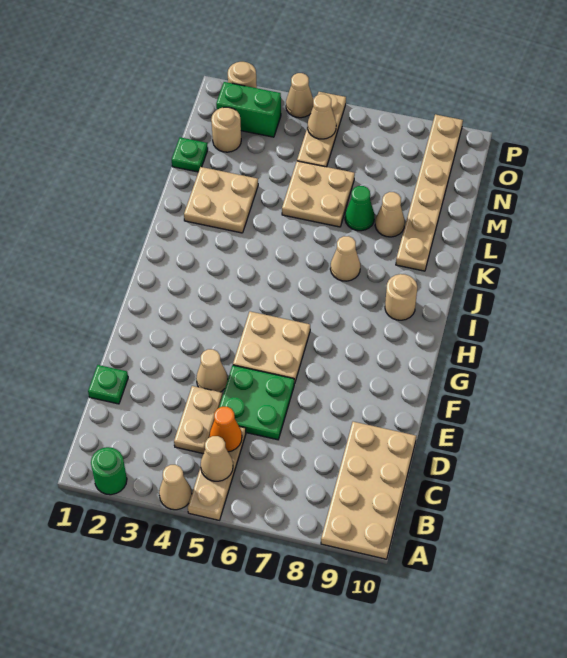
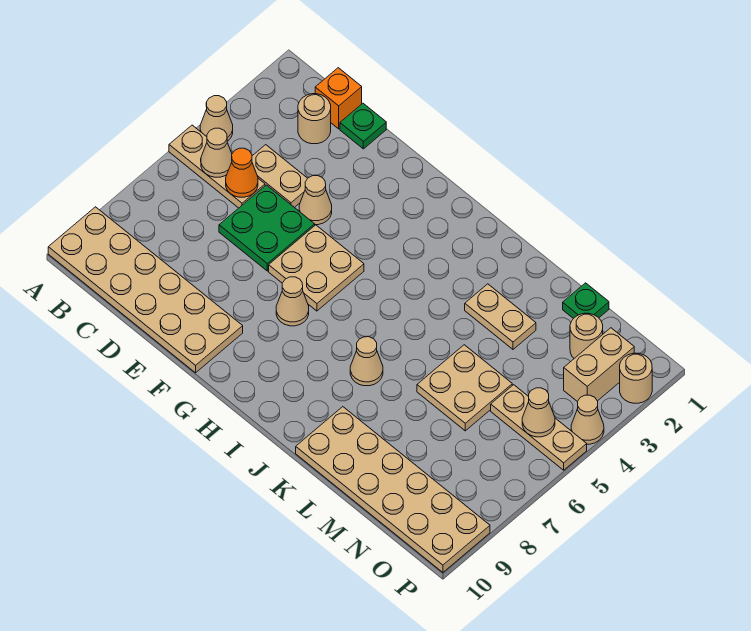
green 1x1 round brick [91,447,127,495] -> none
tan 2x4 plate [321,422,416,559] -> tan 2x6 plate [48,207,243,373]
none -> orange 1x1 brick [315,68,362,129]
tan 1x1 round brick [385,274,417,320] -> tan 1x1 round brick moved to [298,94,331,144]
tan 2x2 plate [184,167,258,233] -> tan 1x2 plate [465,284,536,349]
tan 1x6 plate [396,114,463,271] -> tan 2x6 plate [296,407,490,572]
green 1x1 cone [345,186,375,231] -> none
tan 1x1 cone [375,192,405,237] -> tan 1x1 cone moved to [276,277,309,326]
green 1x2 brick [216,82,281,137] -> tan 1x2 brick [564,328,634,402]

